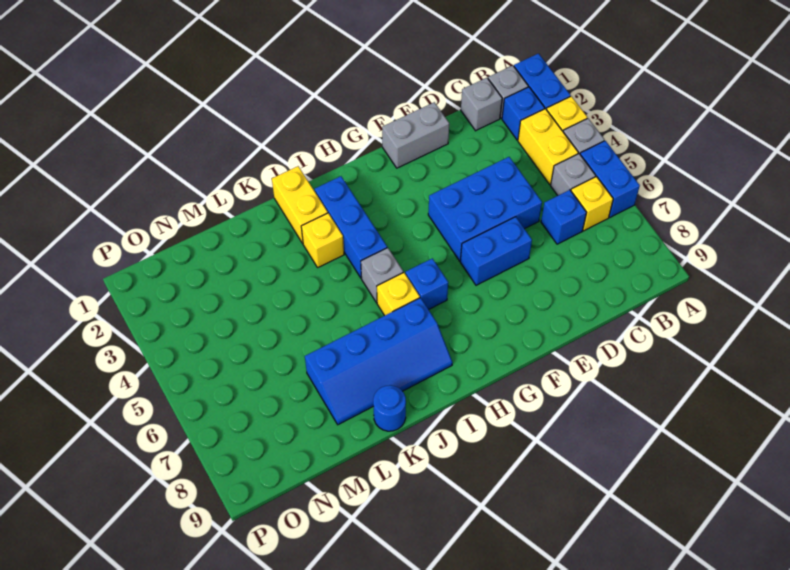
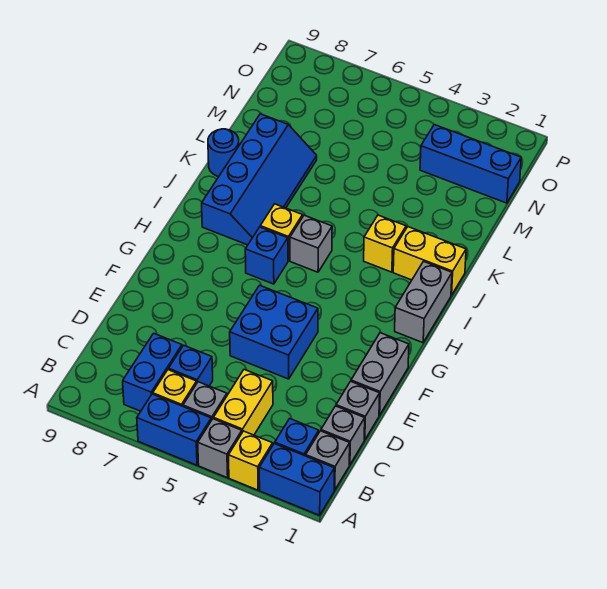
yellow 1x2 brick [518,109,578,185] -> yellow 1x2 brick turned to [214,370,273,435]
none -> grey 1x1 brick [336,381,380,440]
blue 2x3 brick [428,157,542,261] -> blue 2x2 brick [230,285,318,379]
blue 1x2 brick [460,217,532,285] -> blue 1x2 brick moved to [123,333,182,411]
none -> grey 1x2 brick [395,261,452,343]
blue 1x3 brick [315,176,387,278] -> blue 1x3 brick moved to [420,125,521,203]
blue 2x4 slope [305,298,453,425] -> blue 2x4 slope turned to [202,114,317,245]

